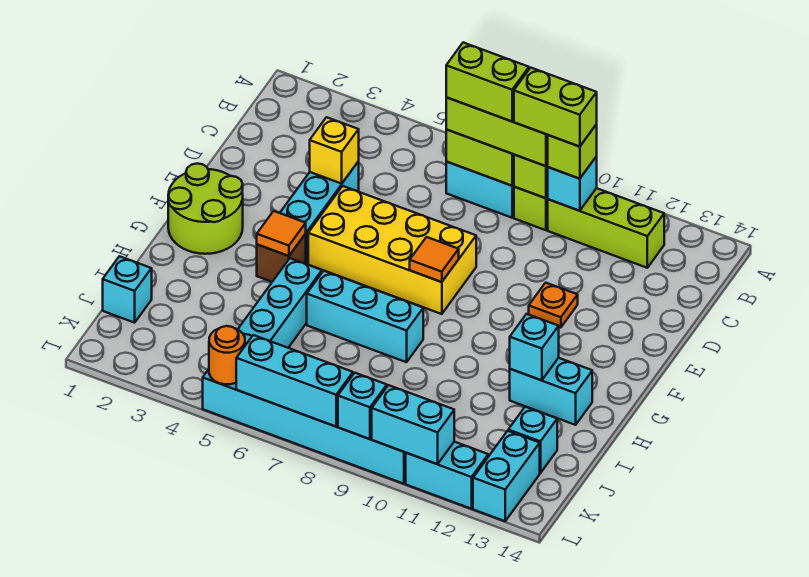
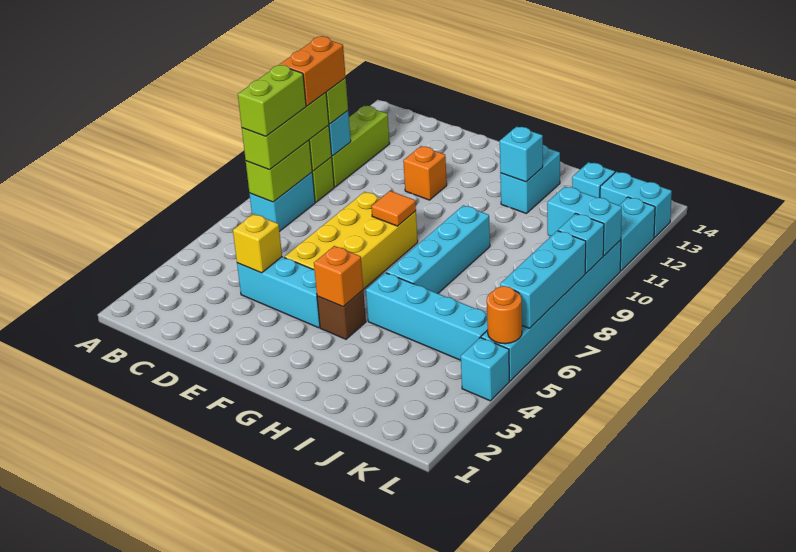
lime 1x2 brick [514,68,597,147] -> orange 1x2 brick [280,36,346,106]
orange 1x1 plate [529,283,578,328] -> orange 1x1 brick [403,146,447,200]
lime 2x2 round brick [168,164,243,254] -> none
orange 1x1 tile [257,211,306,256] -> orange 1x1 brick [314,246,363,307]
cyan 1x3 brick [307,271,423,362] -> cyan 1x4 brick [386,205,490,293]
cyan 1x1 brick [103,256,152,323] -> cyan 1x1 brick moved to [461,338,510,401]
cyan 1x2 brick [372,385,454,464] -> cyan 1x2 brick turned to [547,187,622,256]

